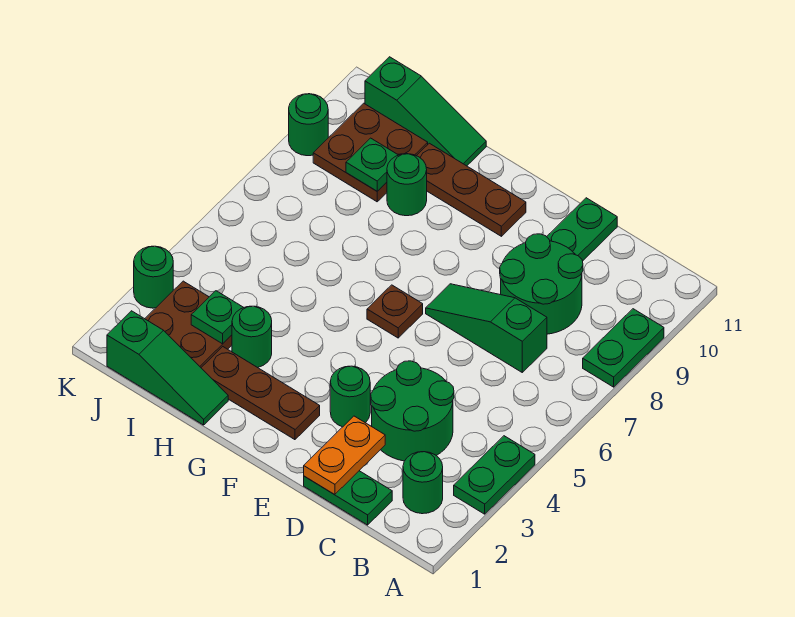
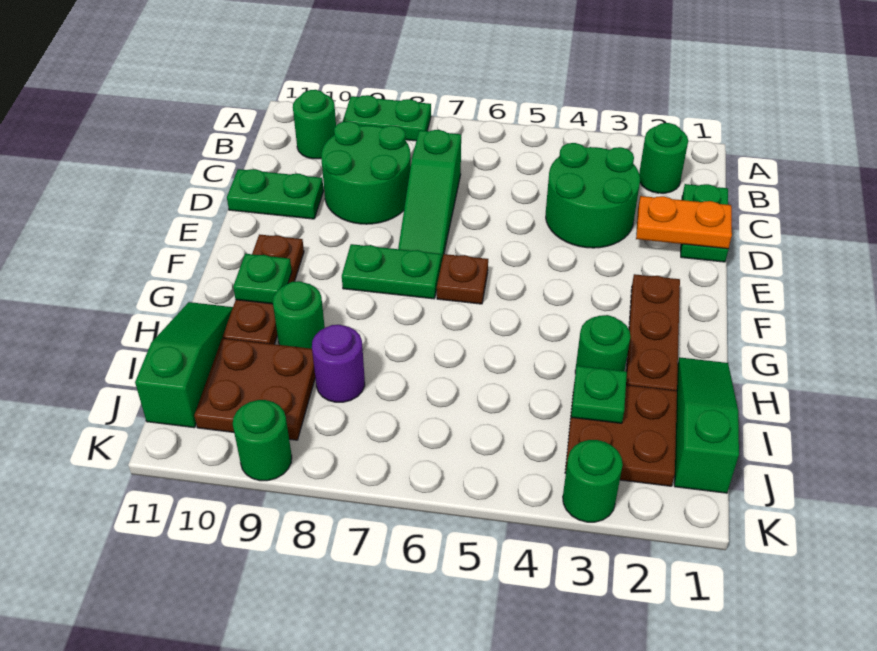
green 1x2 plate [454,436,535,514] -> green 1x2 plate moved to [342,244,441,299]
green 1x1 round brick [330,366,371,427] -> green 1x1 round brick moved to [293,90,336,159]
none -> purple 1x1 round brick [312,325,365,402]
green 1x1 plate [346,138,398,191] -> green 1x1 plate moved to [233,254,292,304]

